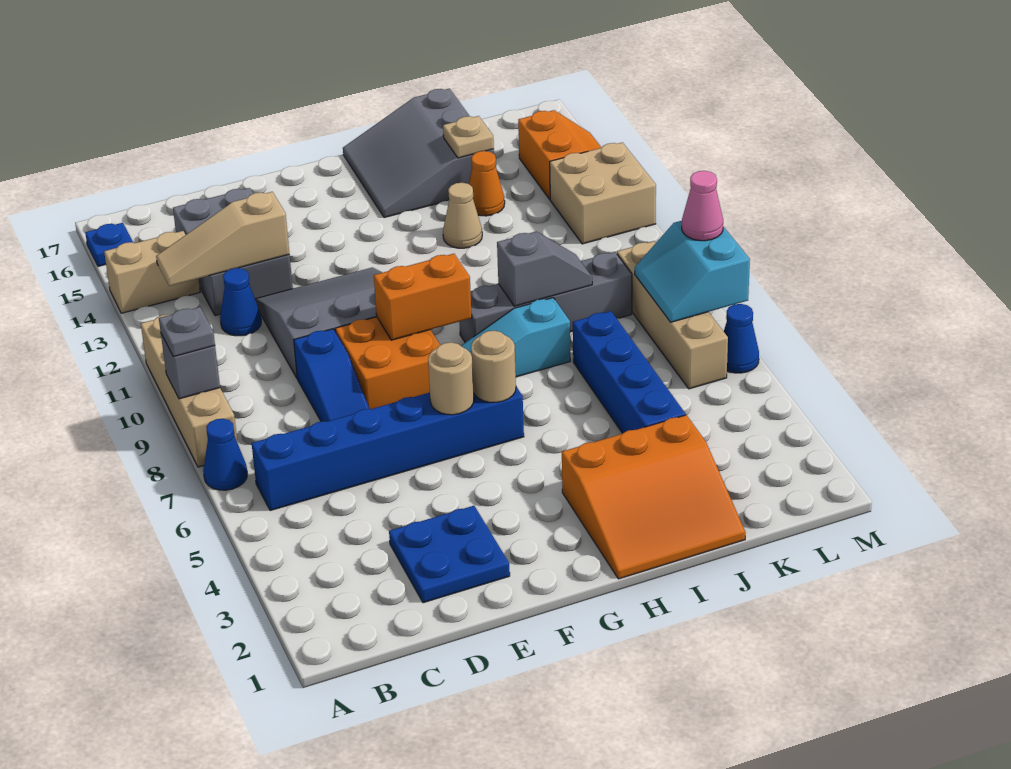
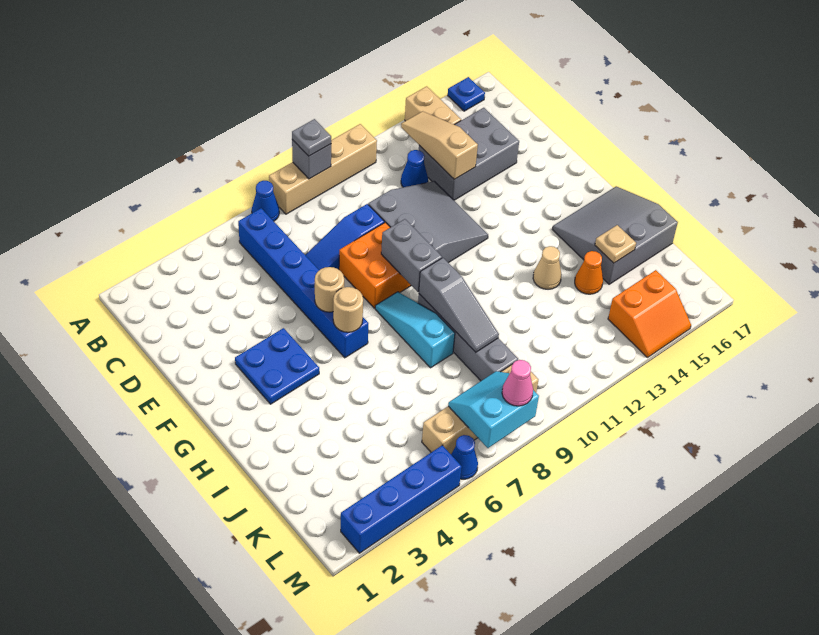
blue 2x2 plate [389,506,510,603] -> blue 2x2 plate moved to [235,328,319,404]
orange 1x2 brick [374,254,472,340] -> grey 1x2 brick [381,219,442,292]
orange 3x3 slope [562,415,746,579] -> none
grey 1x2 slope [497,232,592,306] -> grey 1x3 slope [419,258,499,352]
blue 1x4 brick [573,311,686,433] -> blue 1x4 brick moved to [341,445,462,553]
tan 2x2 brick [550,142,656,244] -> none

